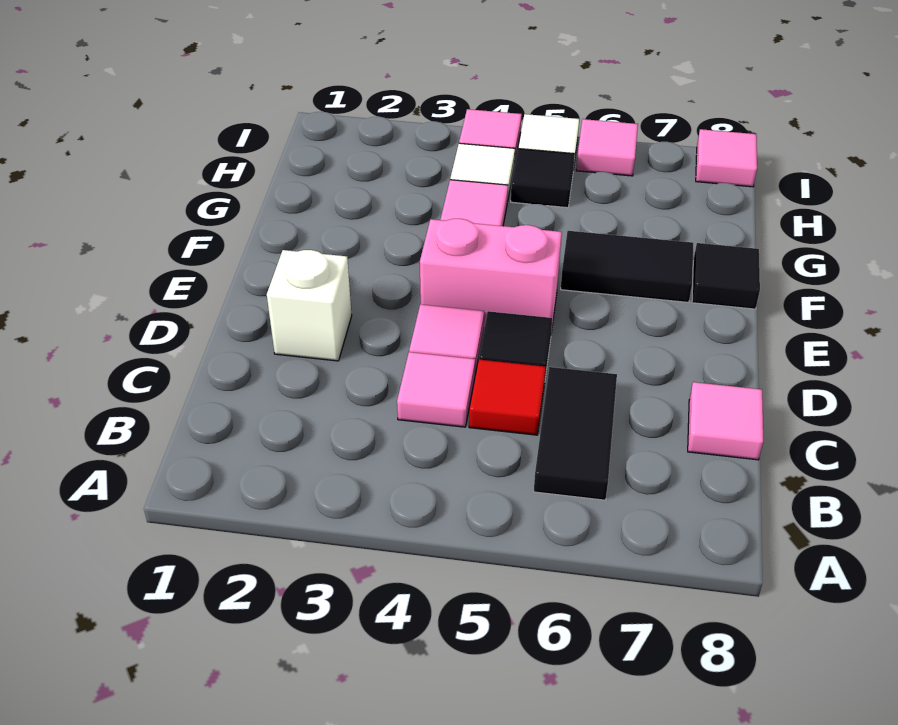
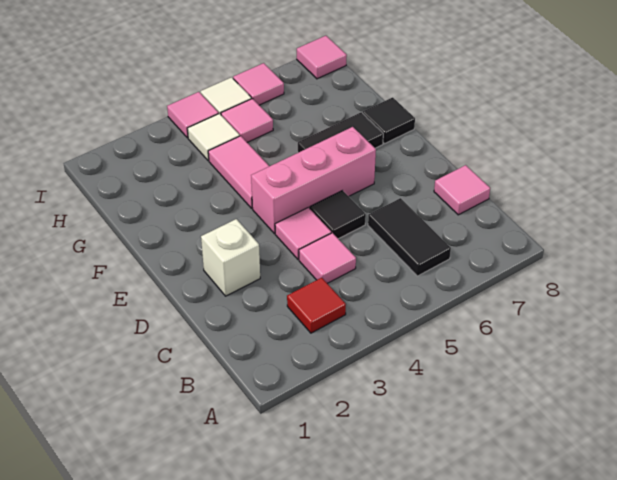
red 1x1 tile [469,360,546,435] -> red 1x1 tile moved to [287,278,346,333]
pink 1x2 brick [420,219,562,331] -> pink 1x3 brick [251,127,376,233]
black 1x1 tile [511,149,575,208] -> pink 1x1 tile [221,99,273,142]

